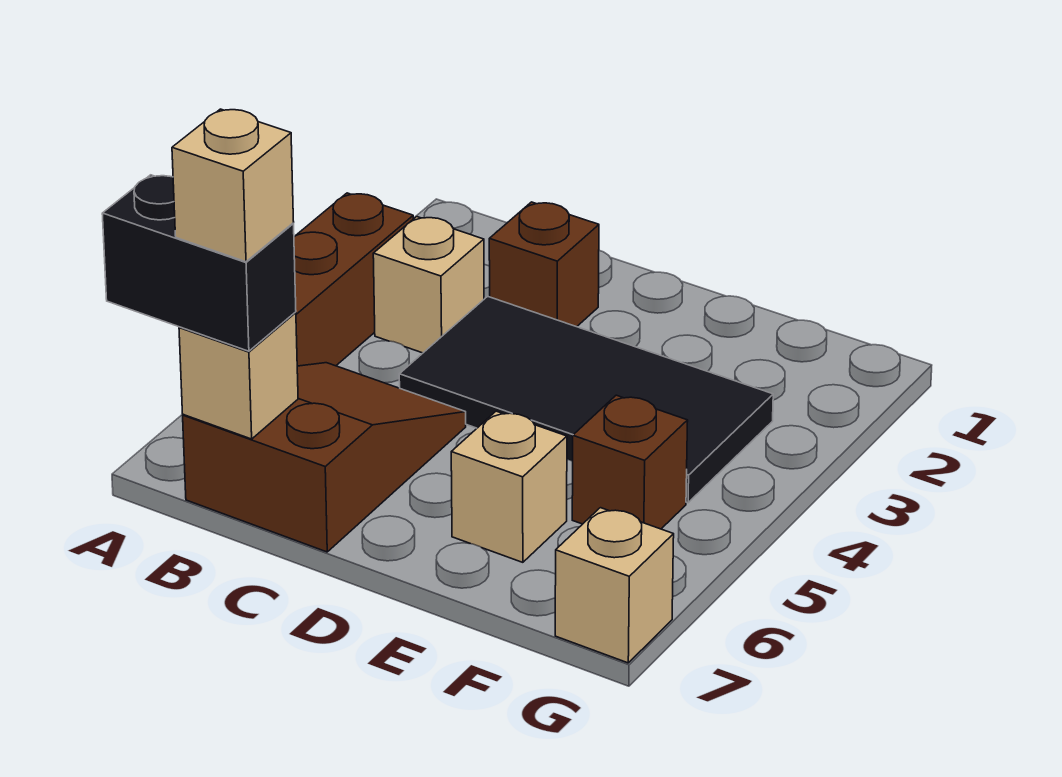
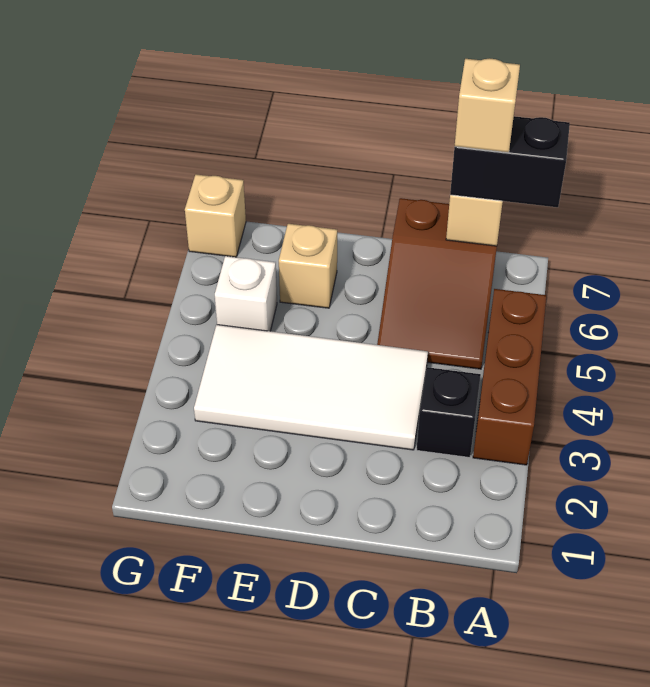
tan 1x1 brick [373,217,484,353] -> black 1x1 brick [417,367,481,457]
brown 1x1 brick [489,202,599,327] -> none
black 2x4 tile [399,296,773,503] -> white 2x4 tile [194,325,428,450]
brown 1x1 brick [572,395,688,529] -> white 1x1 brick [215,256,277,331]

